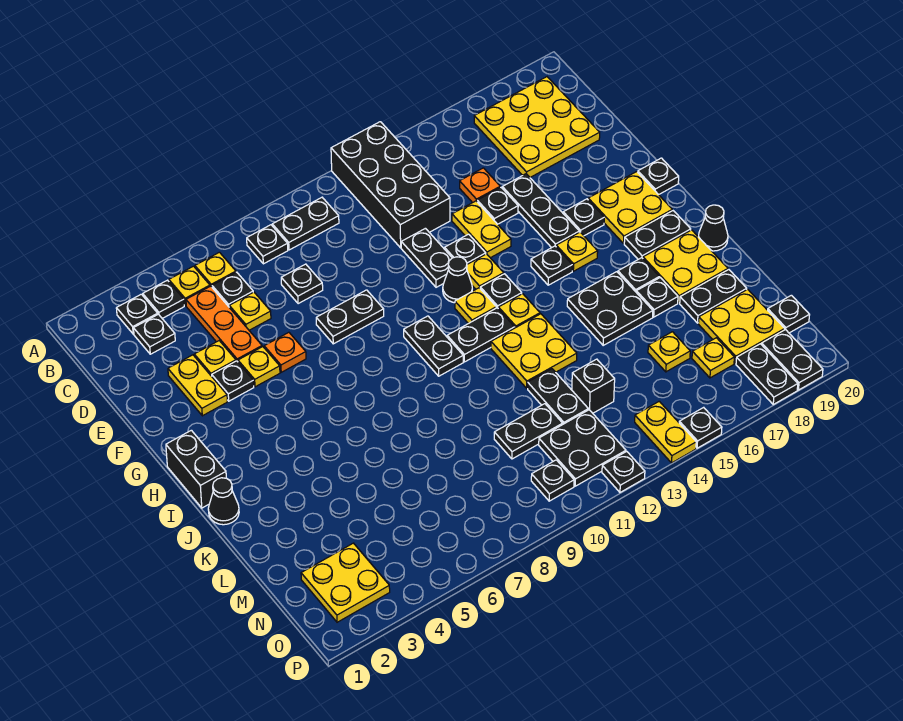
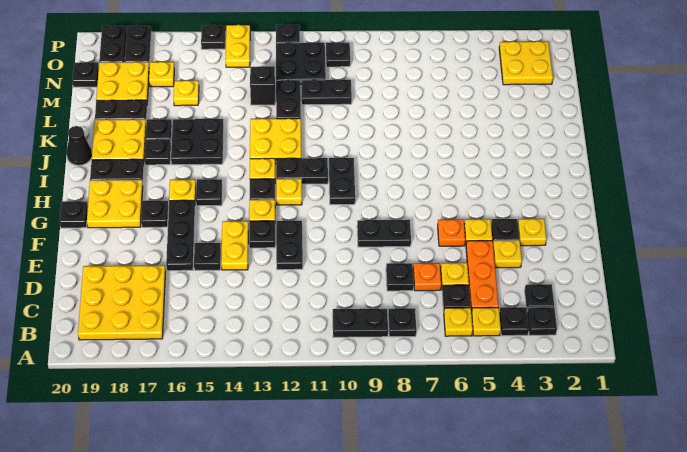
black 2x4 brick [331,122,450,248] -> none
orange 1x1 plate [460,168,500,203] -> orange 1x1 plate moved to [413,263,441,291]
yellow 1x2 plate [168,355,227,416] -> yellow 1x1 plate [518,219,547,246]
black 1x1 cone [443,257,472,303] -> none
black 1x2 brick [166,430,226,508] -> none
black 1x1 cone [208,478,239,525] -> none

